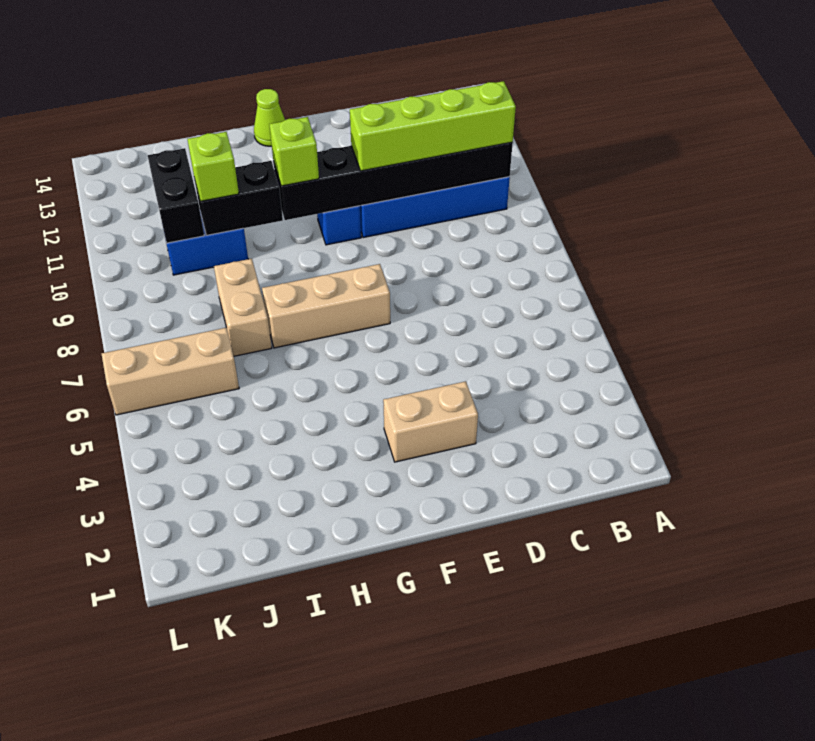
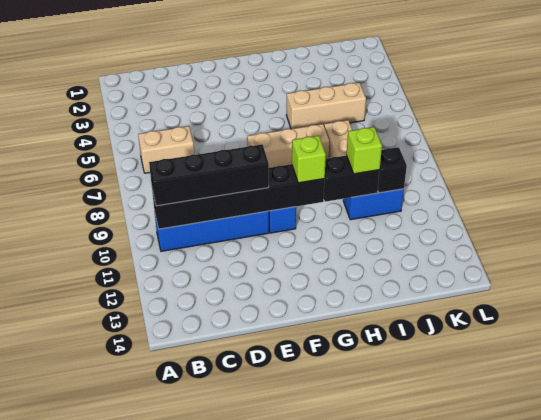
lime 1x4 brick [350,81,516,171] -> black 1x4 brick [149,144,269,206]
tan 1x2 brick [383,381,478,462] -> tan 1x2 brick moved to [138,126,194,173]
lime 1x1 cone [254,89,285,146] -> none
tan 1x3 brick [102,328,239,415] -> tan 1x3 brick moved to [286,83,366,129]
black 1x2 brick [148,148,204,243] -> black 1x1 brick [378,147,407,193]

